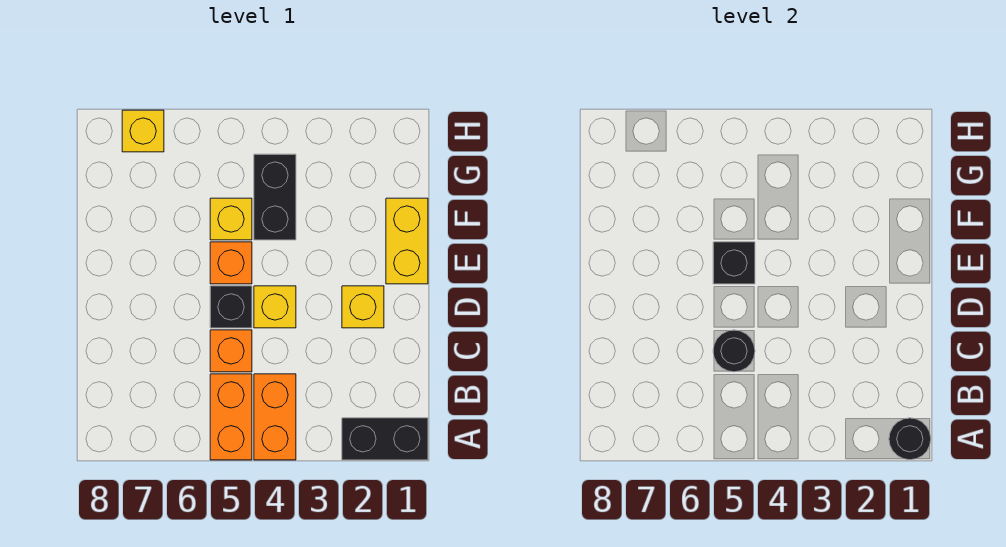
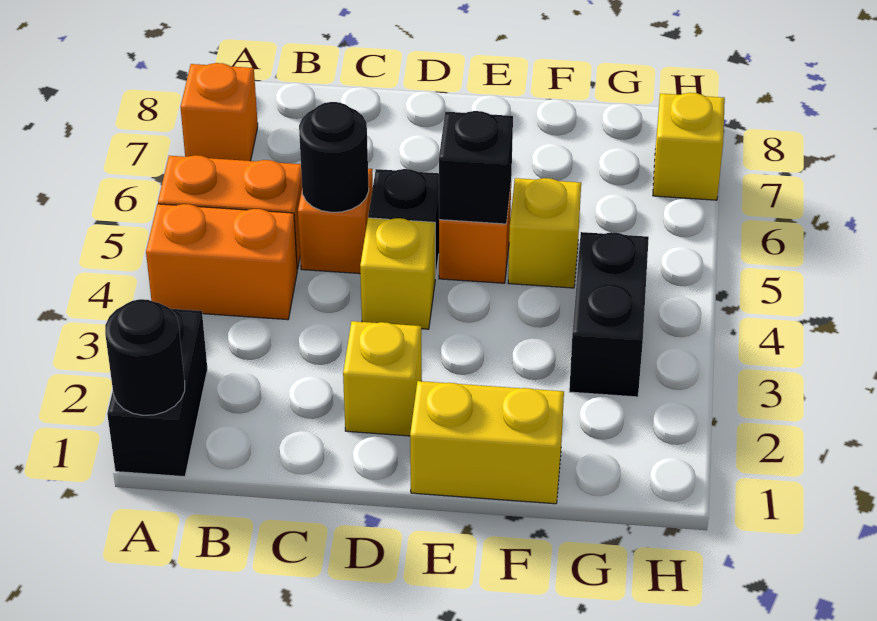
none -> orange 1x1 brick [181,63,258,161]
black 1x2 brick [254,154,296,240] -> black 1x2 brick turned to [569,232,649,397]

